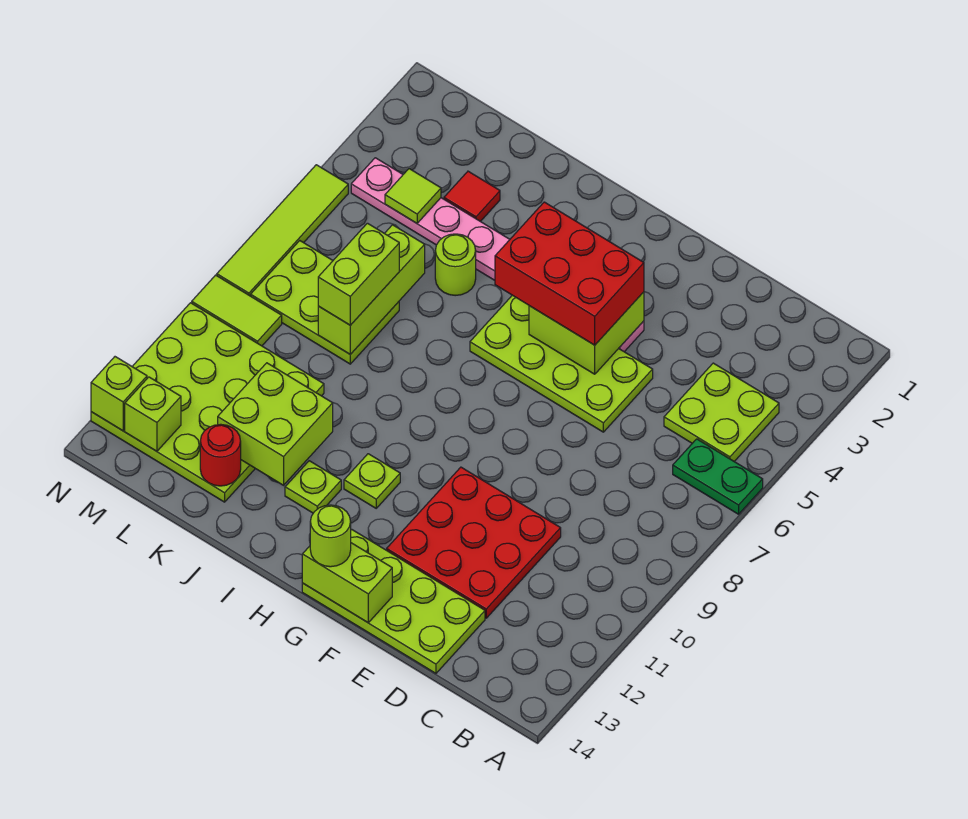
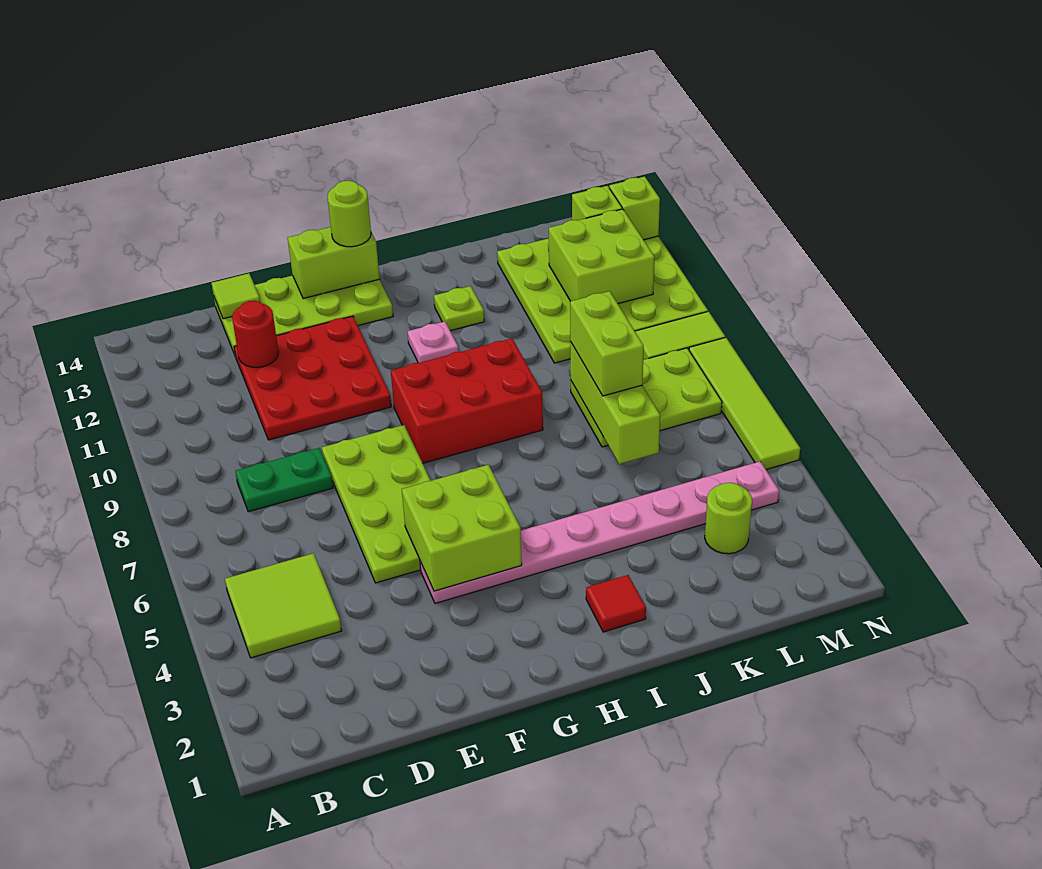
green 1x2 plate [673,439,763,514] -> green 1x2 plate moved to [235,448,333,512]
lime 2x2 plate [664,363,779,461] -> lime 2x2 tile [225,553,341,658]
lime 2x4 plate [470,295,653,432] -> lime 2x4 plate turned to [322,425,431,583]
red 2x3 brick [495,202,644,345] -> red 2x3 brick moved to [391,338,543,463]
lime 1x1 plate [344,454,400,508] -> pink 1x1 plate [407,321,458,363]
lime 1x1 round brick [435,234,476,296] -> lime 1x1 round brick moved to [705,483,752,554]
lime 2x2 brick [218,363,333,485] -> lime 2x2 brick moved to [549,209,654,304]
red 1x1 tile [444,171,500,222] -> red 1x1 tile moved to [586,575,646,632]
red 1x1 round brick [200,424,241,486] -> red 1x1 round brick moved to [232,301,279,368]
lime 1x1 tile [385,169,441,223] -> lime 1x1 tile moved to [212,273,260,319]

